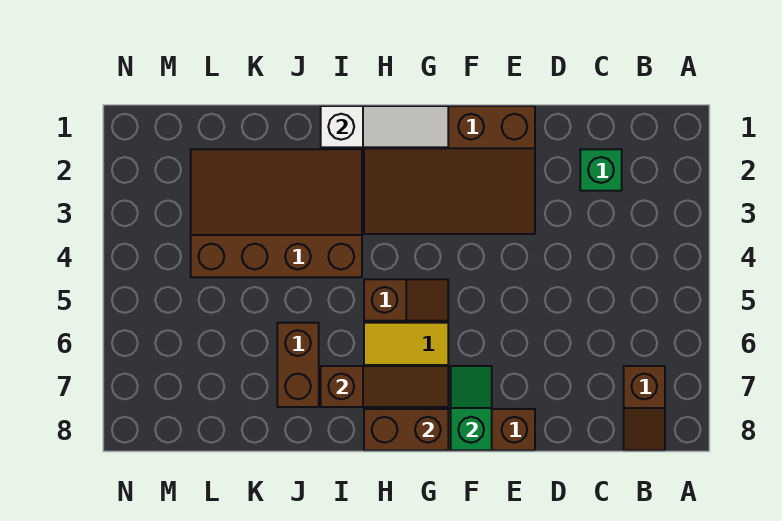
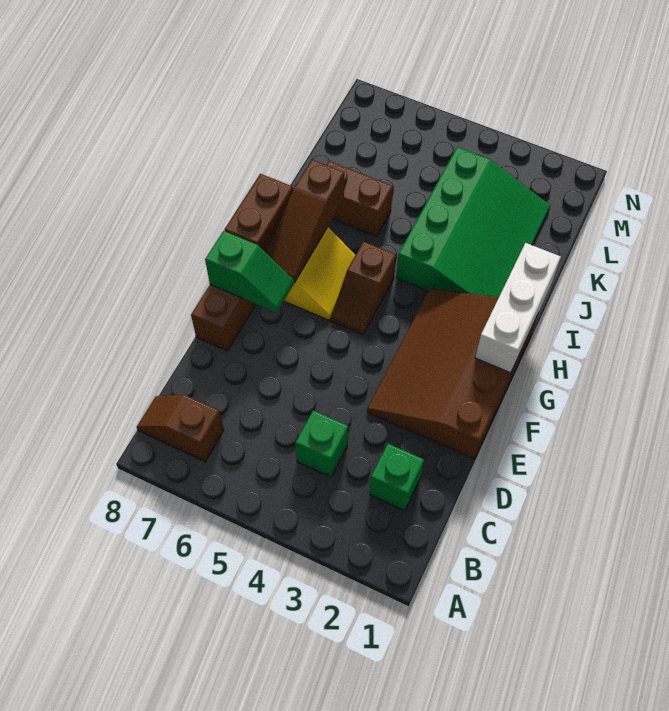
none -> green 1x1 brick [295,411,348,477]
white 1x3 slope [321,106,448,147] -> white 1x3 brick [475,243,561,373]
brown 3x4 slope [191,149,362,277] -> green 3x4 slope [396,147,550,297]

